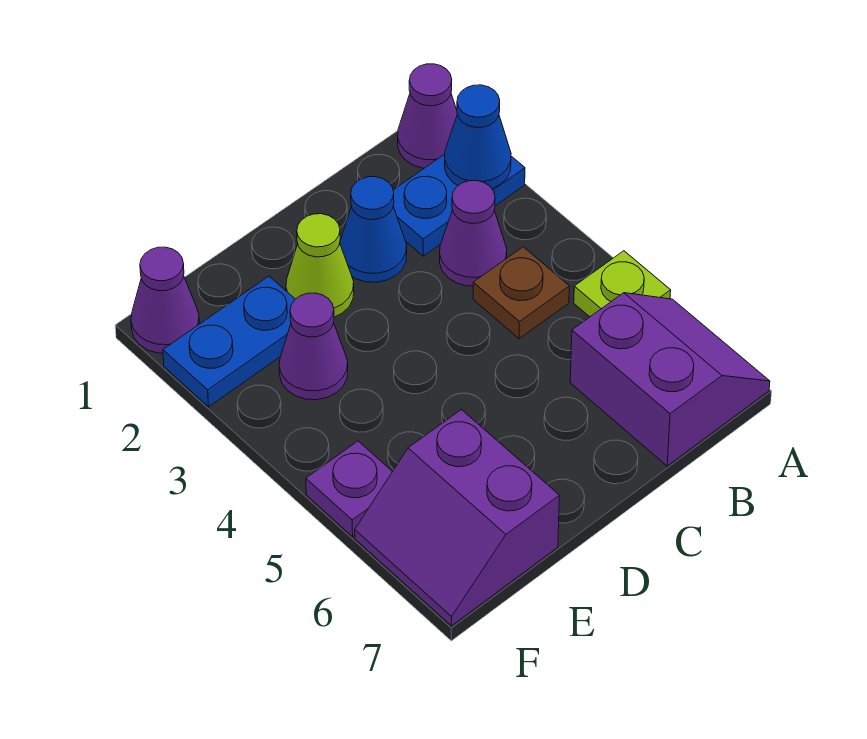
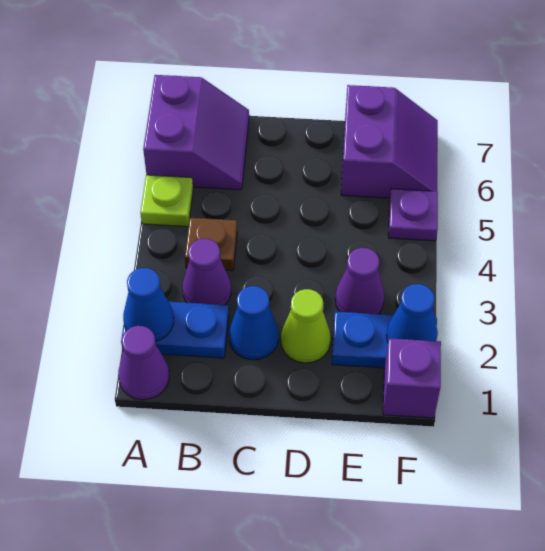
purple 2x2 slope [570,293,770,466] -> purple 2x2 slope turned to [143,75,249,190]
purple 1x1 cone [131,247,199,353] -> purple 1x1 brick [383,338,441,418]
none -> blue 1x1 cone [386,284,438,342]

